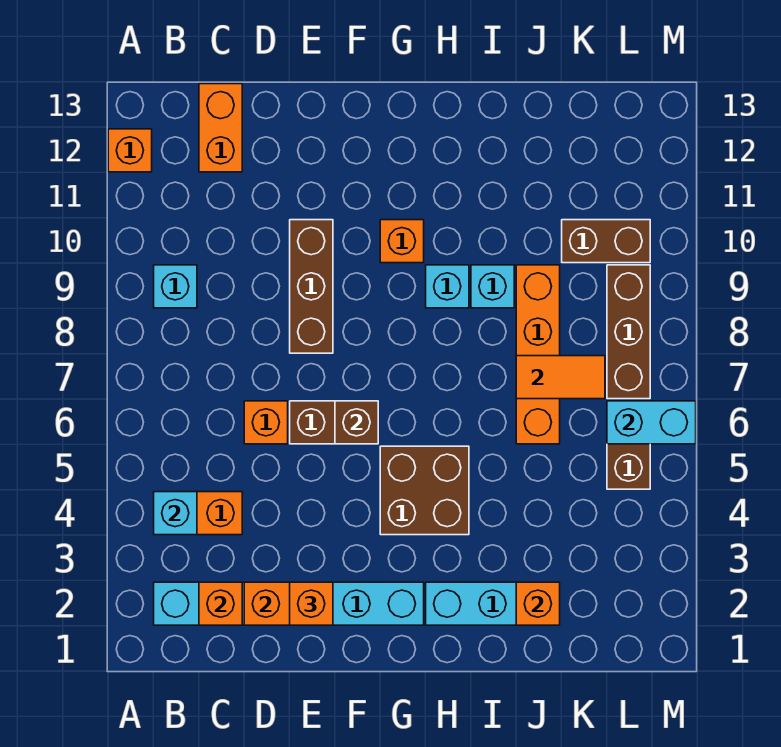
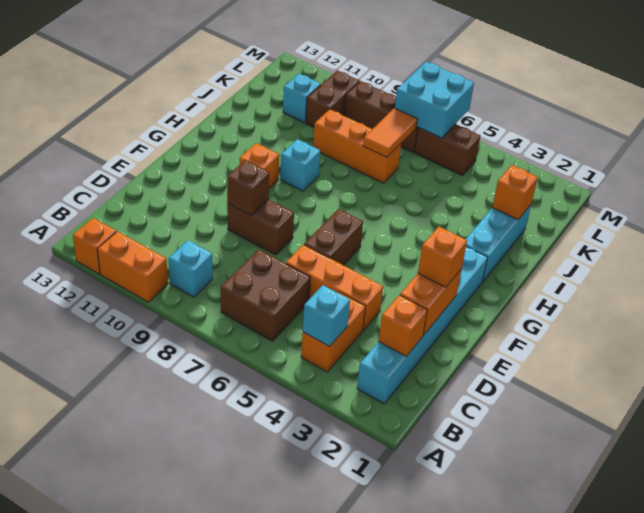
orange 1x2 brick [199,84,242,172] -> orange 1x2 brick moved to [97,231,168,302]
orange 1x1 brick [244,401,288,444] -> orange 1x3 brick [286,245,383,330]
brown 1x3 brick [290,220,333,353] -> brown 1x2 brick [227,199,294,255]
brown 1x1 brick [335,401,378,444] -> brown 1x1 brick moved to [227,160,269,215]
brown 2x2 brick [380,446,469,535] -> brown 2x2 brick moved to [221,249,310,341]
cyan 1x1 brick [471,265,514,308] -> cyan 1x1 brick moved to [283,74,321,123]
orange 1x4 brick [516,265,560,444] -> orange 1x3 brick [313,109,401,183]
cyan 1x2 brick [607,401,696,444] -> cyan 2x2 brick [395,62,474,138]

